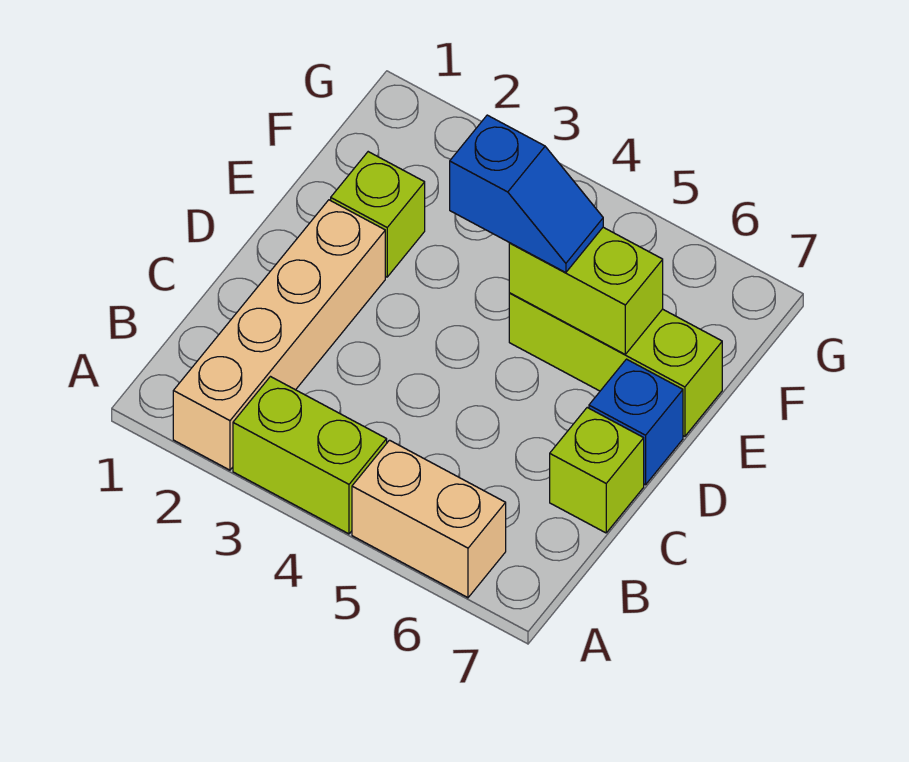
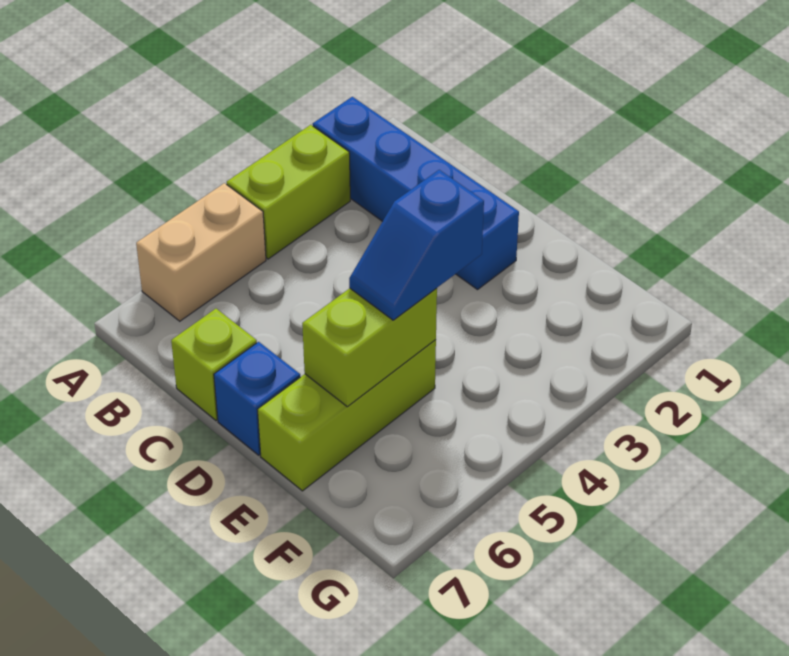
tan 1x4 brick [173,200,385,470] -> blue 1x4 brick [313,97,519,290]
lime 1x1 brick [331,152,425,277] -> none

